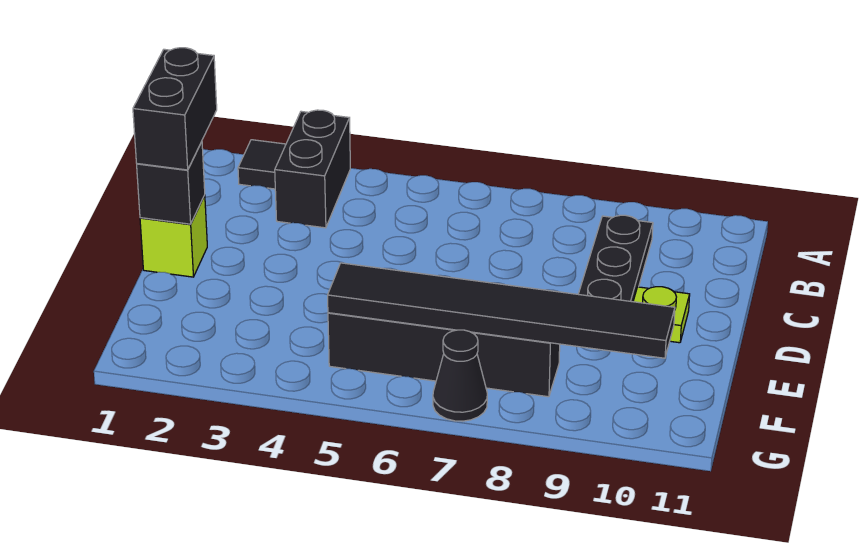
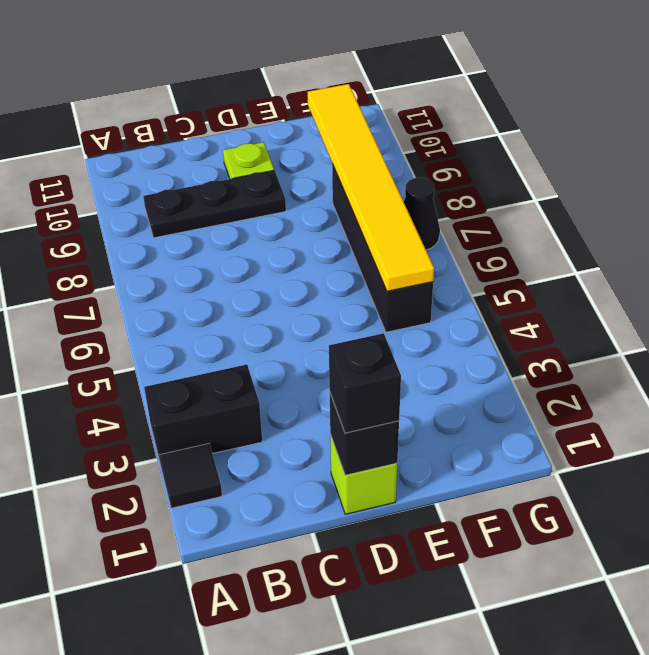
black 1x2 brick [133,48,217,170] -> black 1x1 brick [329,333,401,433]
black 1x6 tile [328,263,675,358] -> yellow 1x6 tile [308,84,434,291]

